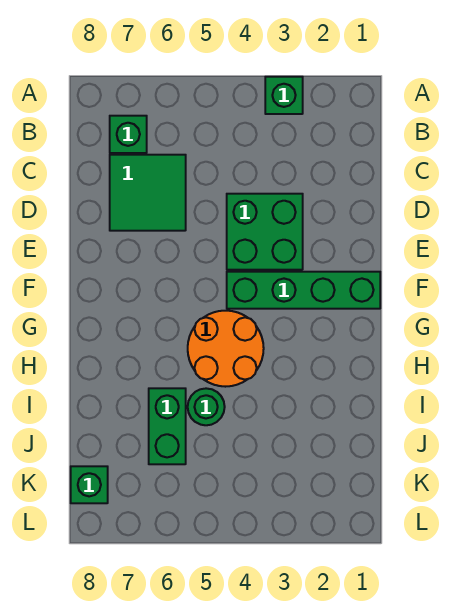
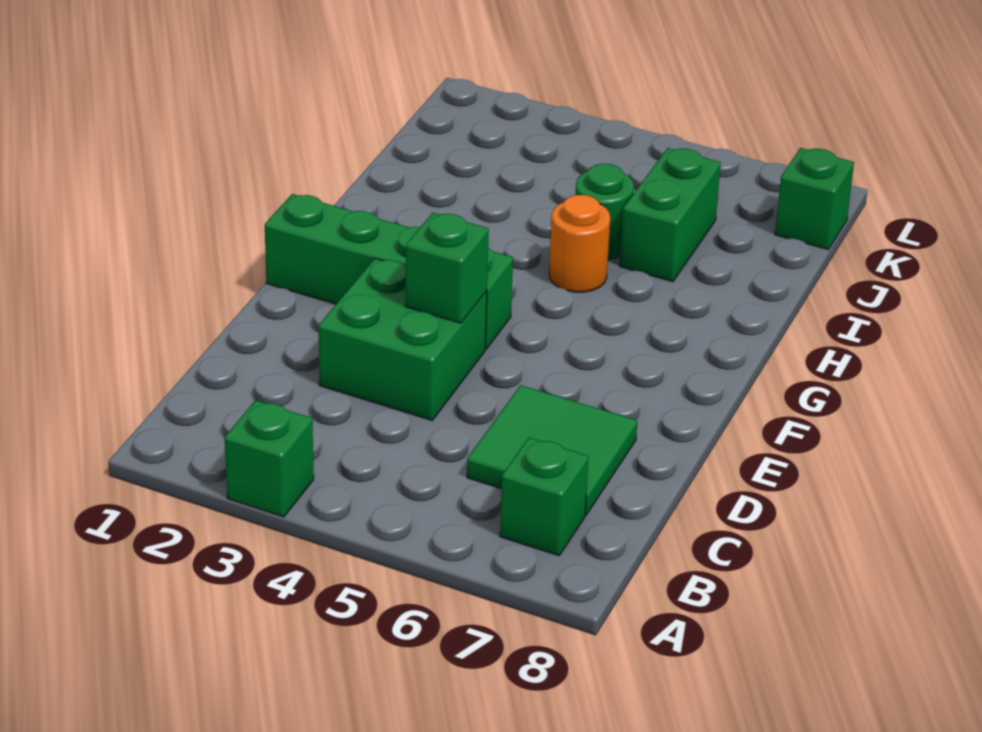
none -> green 1x1 brick [406,213,489,323]
orange 2x2 round brick [188,311,264,387] -> orange 1x1 round brick [549,195,610,292]

